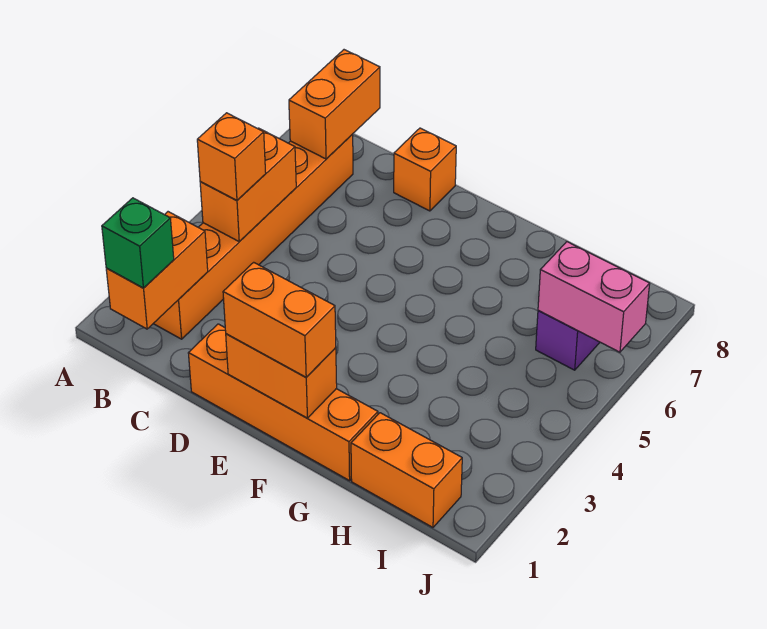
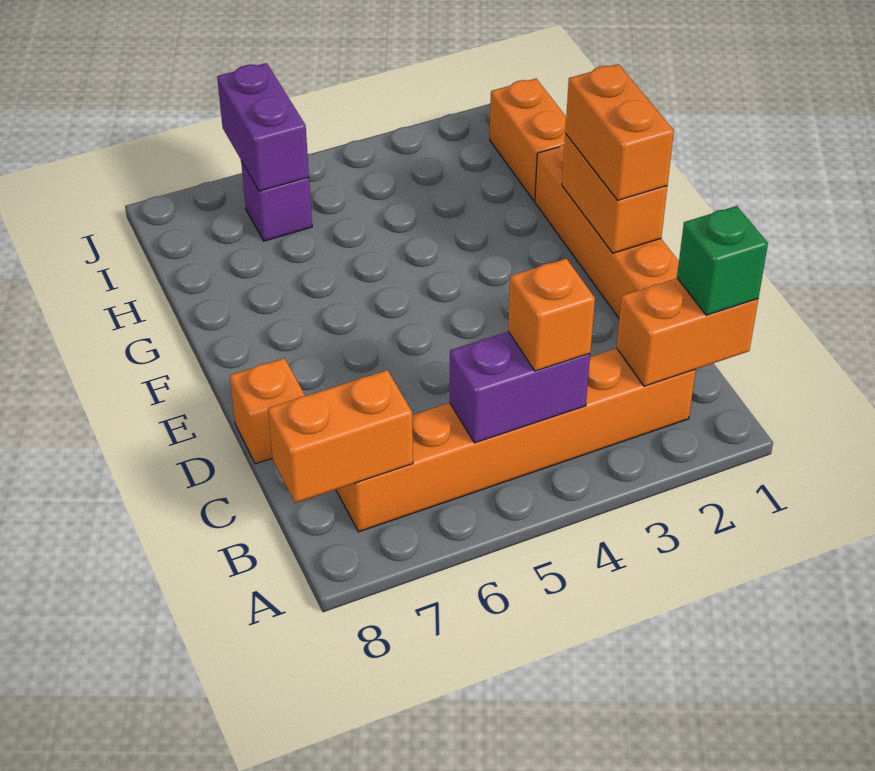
orange 1x2 brick [200,128,296,242] -> purple 1x2 brick [449,332,590,443]
pink 1x2 brick [538,242,650,352] -> purple 1x2 brick [217,63,309,191]

